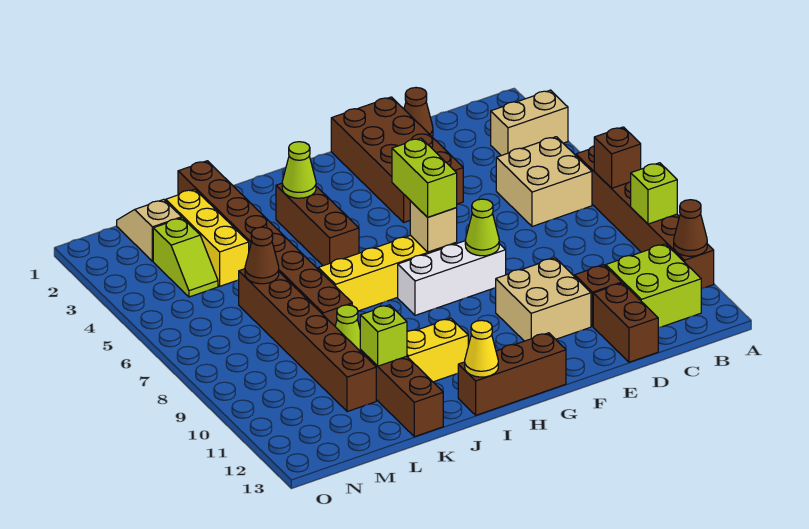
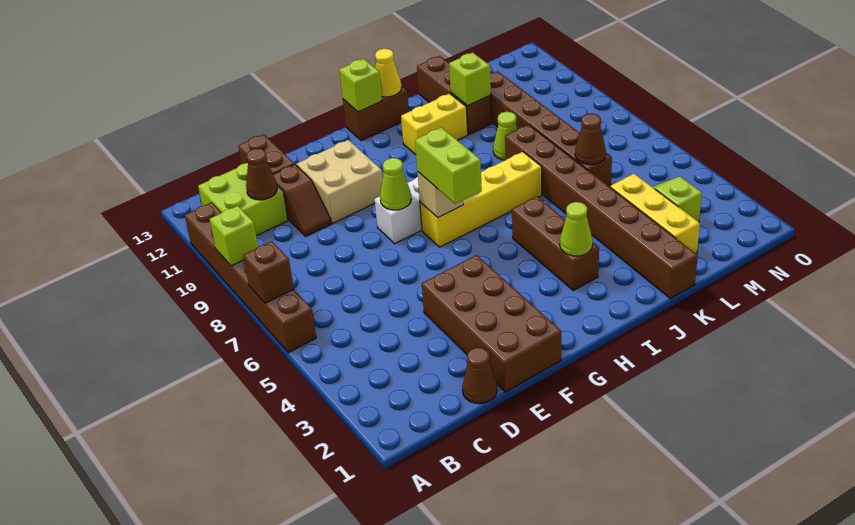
tan 1x2 brick [491,90,568,156] -> none
brown 1x1 cone [674,200,707,256] -> brown 1x1 cone moved to [246,149,277,200]
tan 2x2 brick [496,137,592,226] -> none
brown 1x3 brick [458,333,566,415] -> brown 1x2 brick [343,86,409,141]
none -> lime 1x1 brick [339,59,382,112]
tan 1x2 slope [117,199,182,261] -> none

